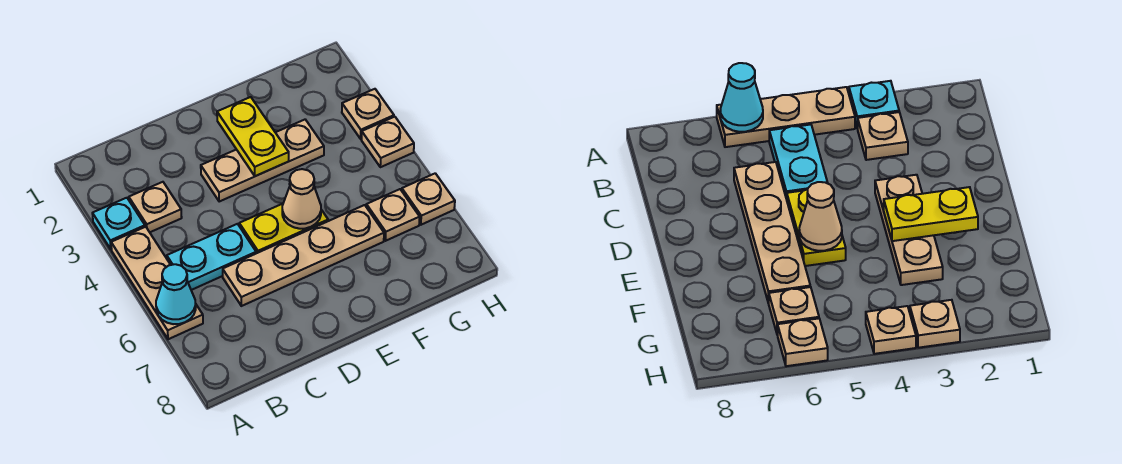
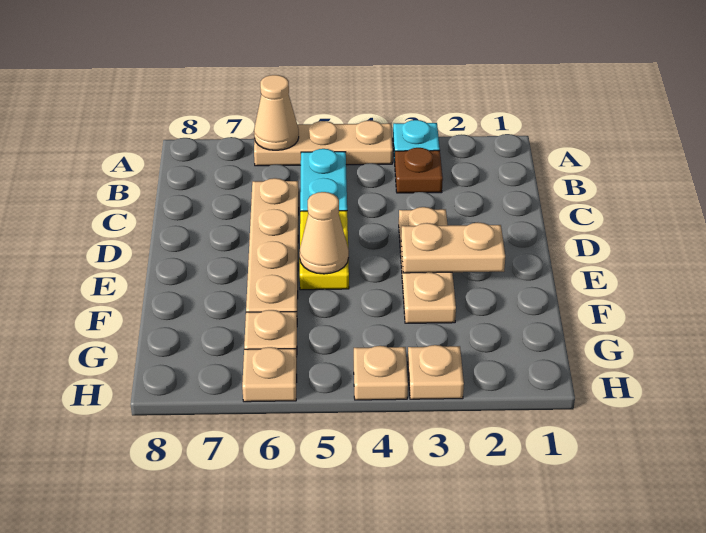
cyan 1x1 cone [156,264,196,324] -> tan 1x1 cone [254,75,299,150]
tan 1x1 plate [129,182,182,232] -> brown 1x1 plate [395,148,443,193]
yellow 1x2 plate [217,97,289,176] -> tan 1x2 plate [401,222,505,273]

